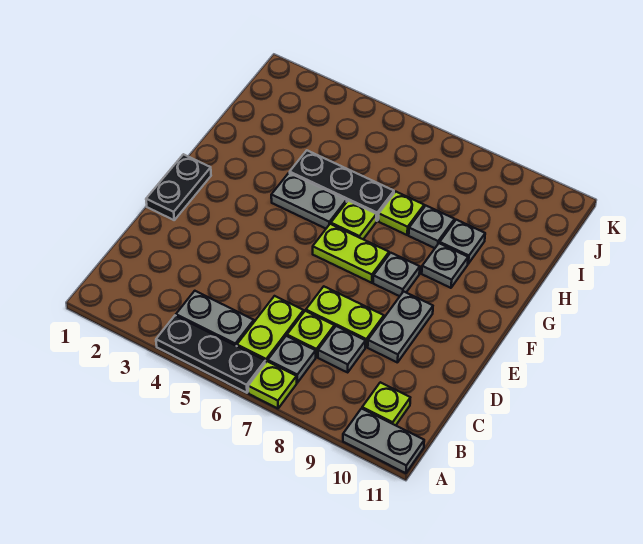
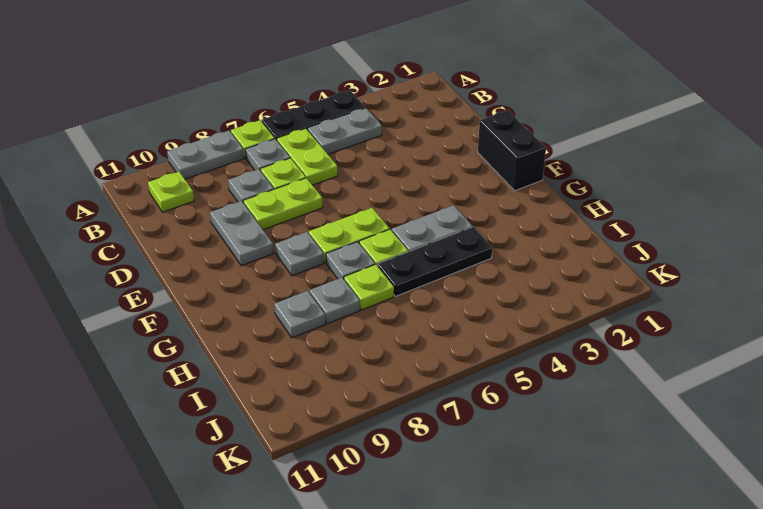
grey 1x2 plate [343,409,424,473] -> grey 1x2 plate moved to [167,131,244,179]
black 1x2 plate [146,154,211,220] -> black 1x2 brick [478,110,546,191]
grey 1x1 plate [422,243,468,288] -> grey 1x1 plate moved to [326,242,375,279]

